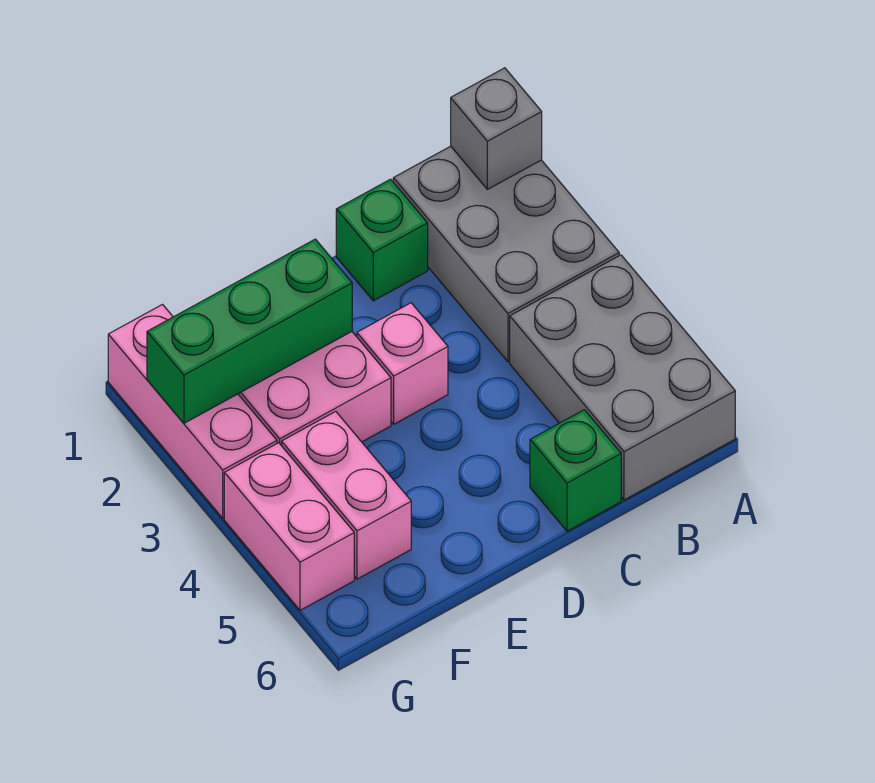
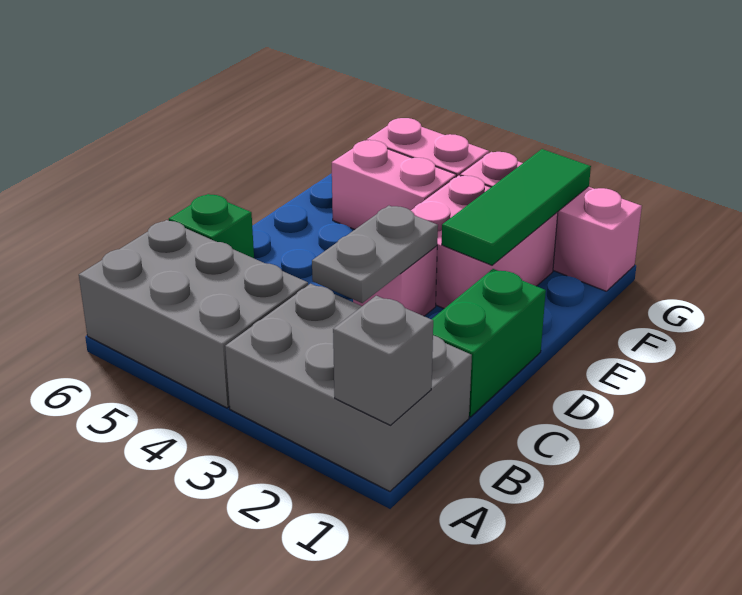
green 1x1 brick [336,179,428,301] -> green 1x2 brick [432,269,546,417]
none -> grey 1x2 plate [312,206,438,303]
green 1x3 brick [147,239,352,423] -> green 1x3 tile [442,149,591,265]

